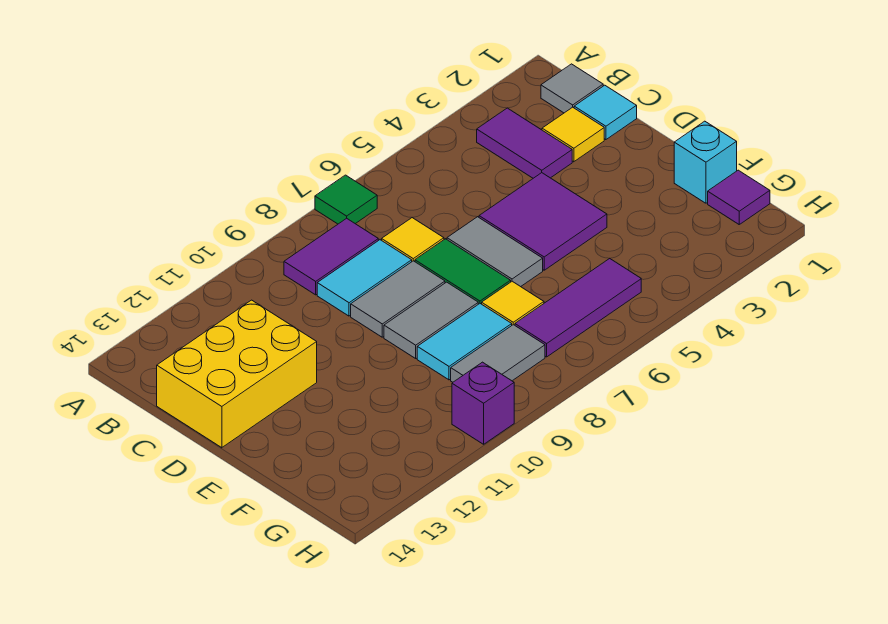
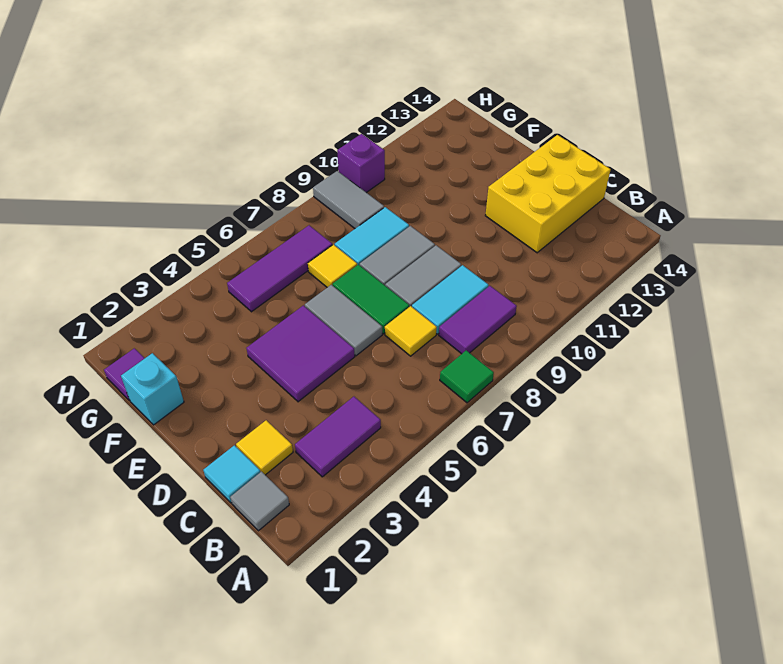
purple 1x2 tile [477,108,572,178] -> purple 1x2 tile turned to [295,397,381,477]
grey 1x2 tile [451,325,545,382] -> grey 1x2 tile turned to [313,171,384,228]

